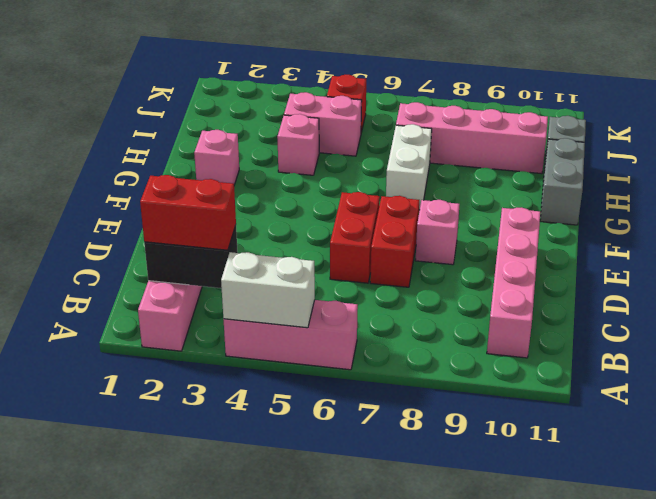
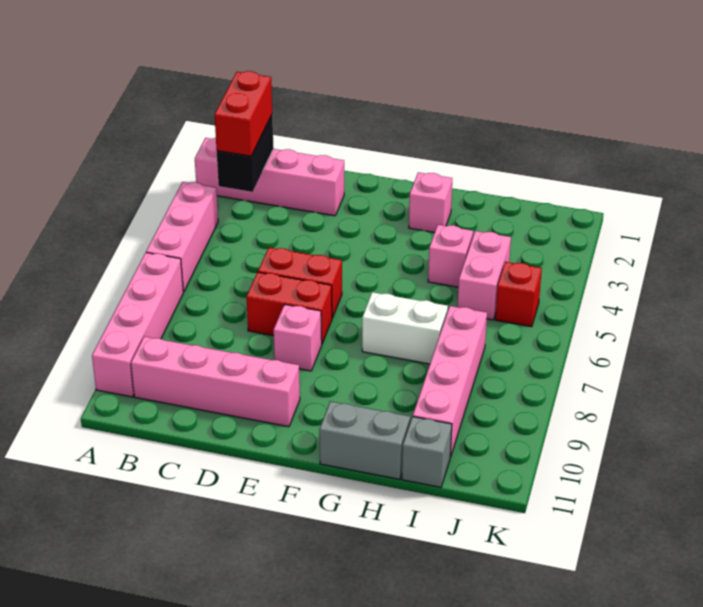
white 1x2 brick [221,252,315,328] -> none
none -> pink 1x4 brick [92,253,183,397]

